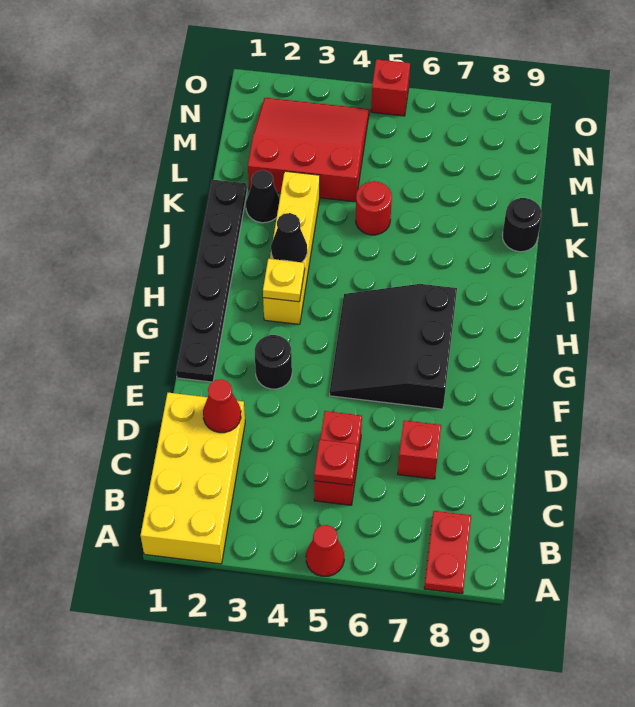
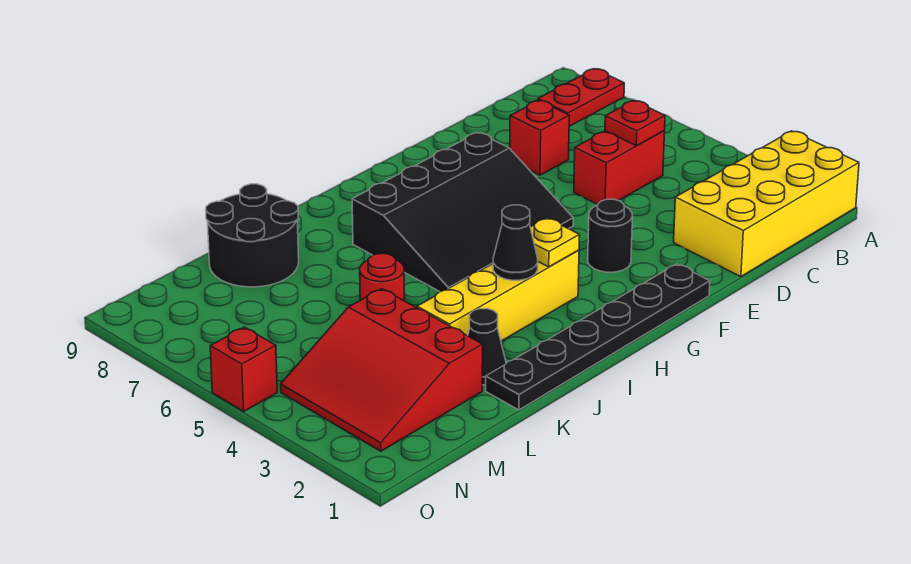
red 1x1 cone [306,525,344,576] -> none
red 1x1 cone [203,379,241,433] -> none
black 3x3 slope [330,284,457,409] -> black 3x4 slope [352,133,573,292]
black 1x1 round brick [502,198,542,252] -> black 2x2 round brick [206,184,299,287]

